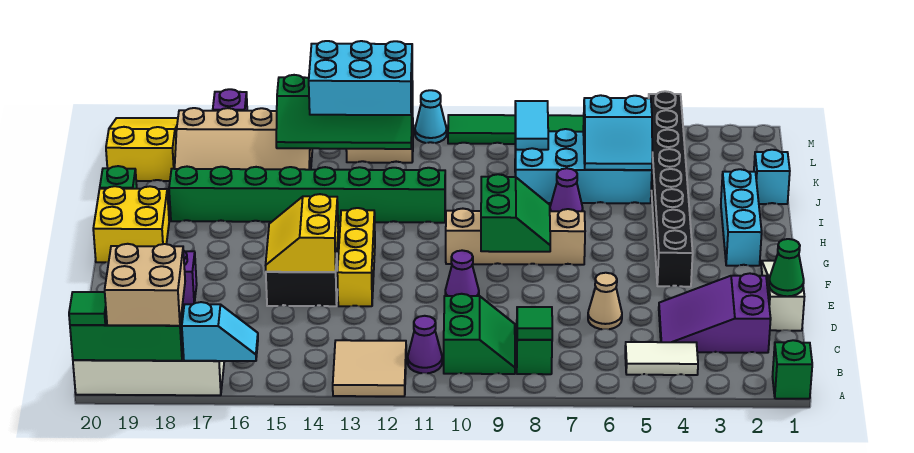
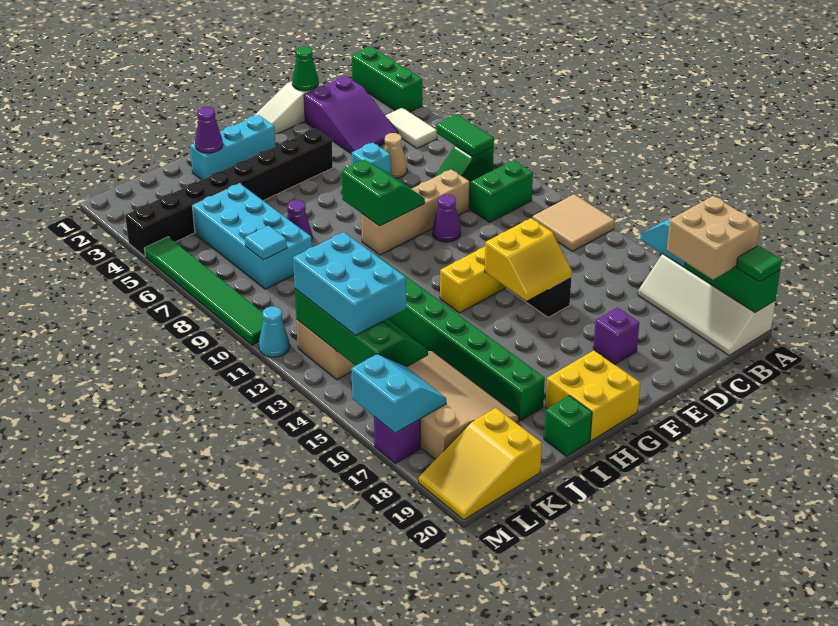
green 1x1 brick [773,340,812,399] -> green 1x3 brick [351,47,422,112]
green 1x1 tile [517,307,552,340] -> green 1x2 tile [436,114,494,157]
purple 1x1 cone [408,316,442,373] -> purple 1x1 cone moved to [195,107,223,153]
green 2x2 slope [481,174,550,252] -> green 2x2 slope turned to [342,160,425,226]
tan 1x4 brick [446,209,585,265] -> tan 1x4 brick turned to [361,169,470,255]
cyan 1x1 brick [754,150,790,204] -> cyan 1x1 brick moved to [352,143,391,175]
cyan 2x2 slope [583,95,652,170] -> cyan 2x2 slope moved to [351,354,446,433]
cyan 1x2 tile [515,101,548,150] -> cyan 1x1 tile [245,226,287,260]

